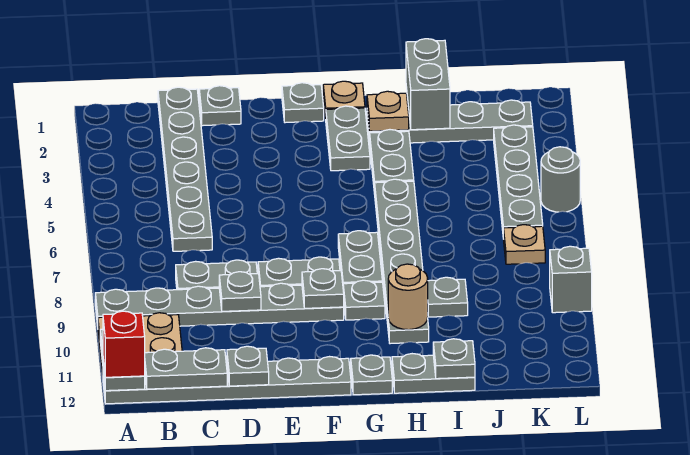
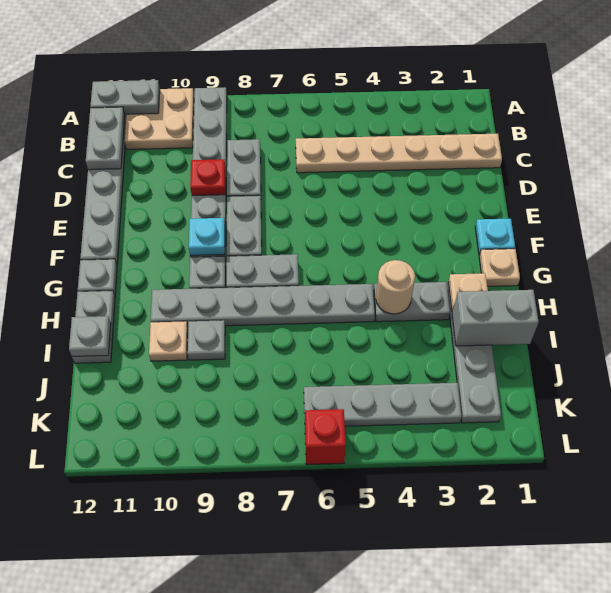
red 1x1 brick [103,311,145,377] -> red 1x1 brick moved to [305,409,346,465]
grey 1x6 plate [158,87,212,251] -> tan 1x6 plate [296,134,502,173]
grey 1x1 plate [199,86,241,126] -> none
grey 1x1 plate [219,272,261,311] -> red 1x1 plate [190,159,225,196]
grey 1x1 plate [227,346,269,386] -> none
grey 1x1 plate [282,83,324,123] -> cyan 1x1 plate [475,219,515,256]
grey 1x1 plate [302,269,344,308] -> cyan 1x1 plate [189,218,225,255]
grey 1x2 plate [326,106,370,171] -> none
tan 1x1 round brick [388,264,428,330] -> tan 1x1 round brick moved to [376,260,415,314]
tan 1x1 plate [504,225,545,264] -> tan 1x1 plate moved to [149,321,188,361]
grey 1x1 round brick [541,147,580,212] -> none
grey 1x1 brick [550,246,592,313] -> none

